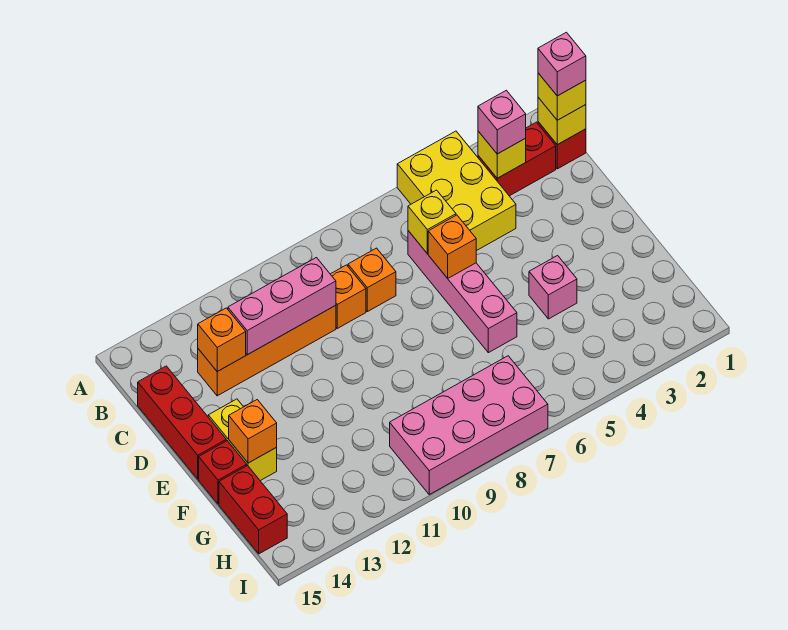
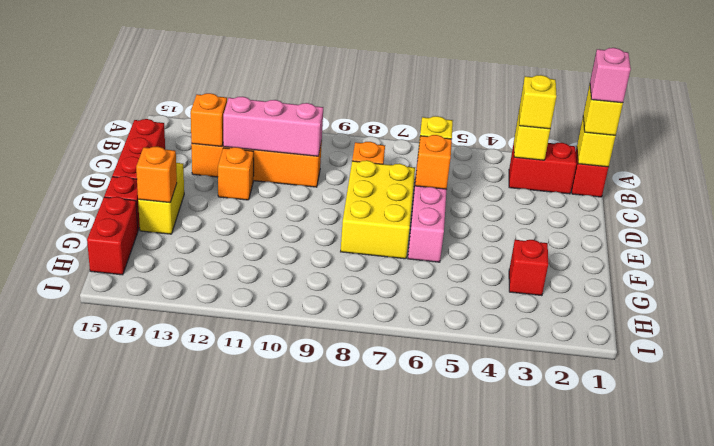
yellow 2x3 brick [397,131,516,251] -> yellow 2x3 brick moved to [341,160,415,259]
pink 1x1 brick [478,90,526,154] -> yellow 1x1 brick [519,75,556,129]
orange 1x1 brick [331,265,366,328] -> orange 1x1 brick moved to [218,147,254,200]
pink 1x1 brick [529,256,577,319] -> none
none -> red 1x1 brick [509,240,548,296]
pink 2x4 brick [390,356,548,494] -> none

